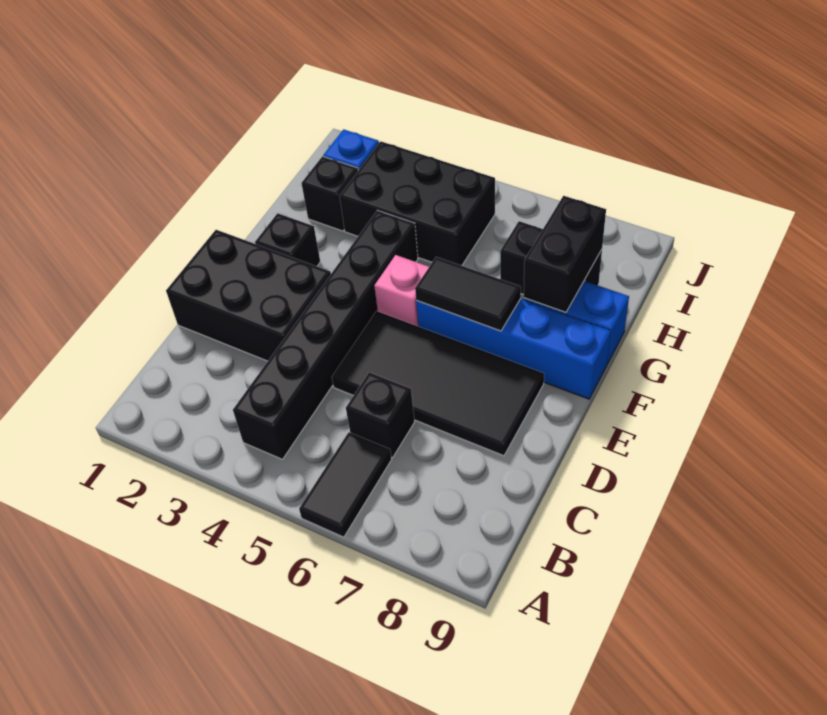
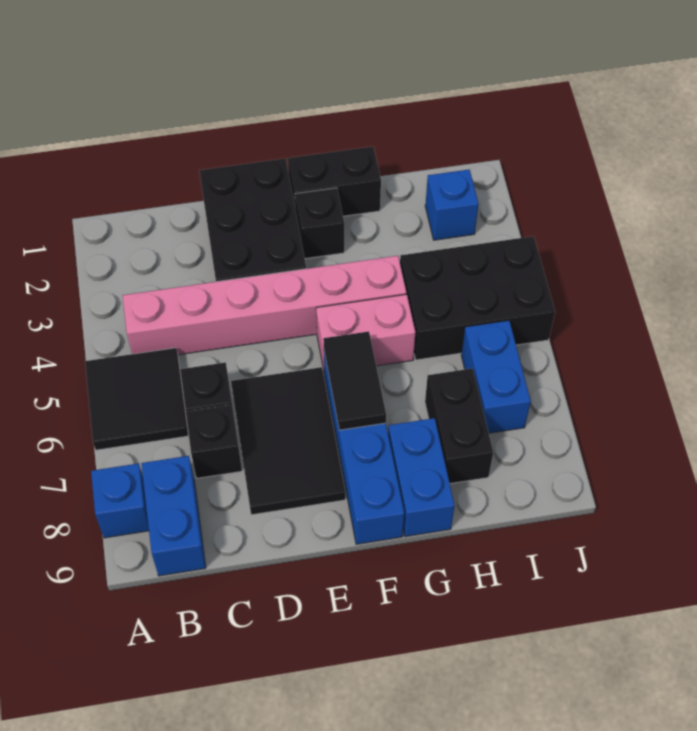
black 1x2 tile [299,432,392,537] -> black 2x2 tile [85,348,188,450]
none -> blue 1x1 brick [91,463,149,538]
black 1x6 brick [233,210,418,459] -> pink 1x6 brick [122,256,406,355]
none -> blue 1x2 brick [141,456,206,576]
black 2x4 tile [332,311,544,456] -> black 2x3 tile [231,367,345,515]
pink 1x1 brick [374,255,429,326] -> pink 1x2 brick [316,294,415,370]
black 1x2 brick [524,196,606,312] -> black 1x2 brick moved to [288,146,381,216]
black 1x1 brick [301,156,358,231] -> black 1x1 brick moved to [186,405,242,478]
black 2x3 brick [339,141,495,266] -> black 2x3 brick turned to [400,236,555,360]
none -> blue 1x2 brick [461,321,531,433]

